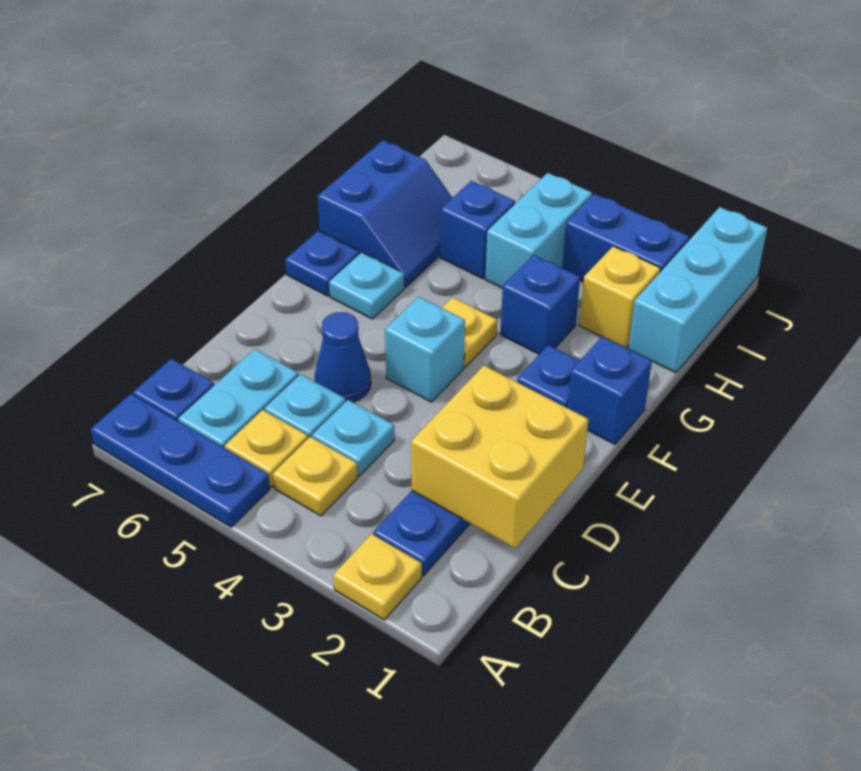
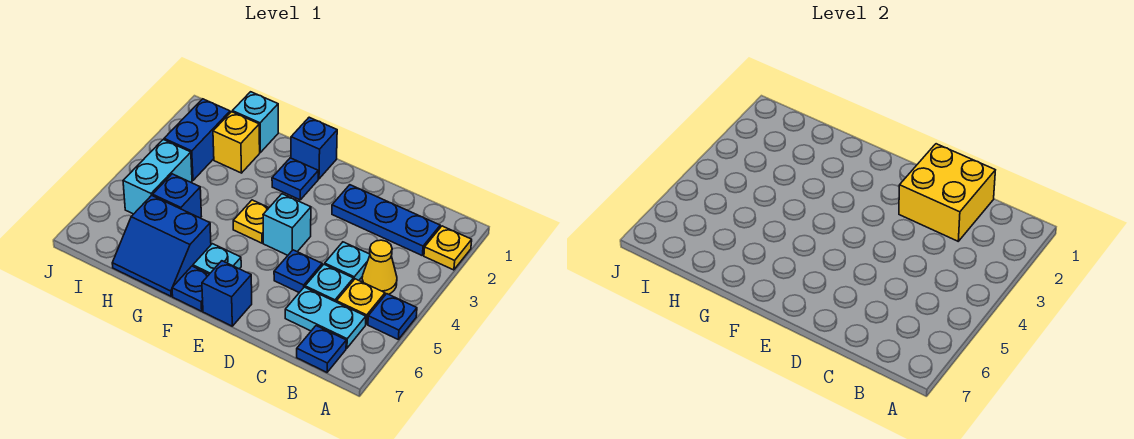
blue 1x3 plate [91,394,270,527] -> blue 1x1 plate [368,294,417,339]
yellow 1x1 plate [273,437,358,516] -> yellow 1x1 cone [362,240,397,295]
blue 1x1 cone [315,312,371,402] -> blue 1x1 plate [274,250,322,293]
blue 1x1 brick [500,255,580,354] -> blue 1x1 brick moved to [202,261,252,326]
blue 2x2 slope [318,140,452,287] -> blue 2x2 slope turned to [112,195,211,296]
cyan 1x3 brick [628,207,767,373] -> cyan 1x1 brick [232,92,278,152]
cyan 1x2 brick [485,173,592,288] -> cyan 1x2 brick turned to [123,140,192,214]

